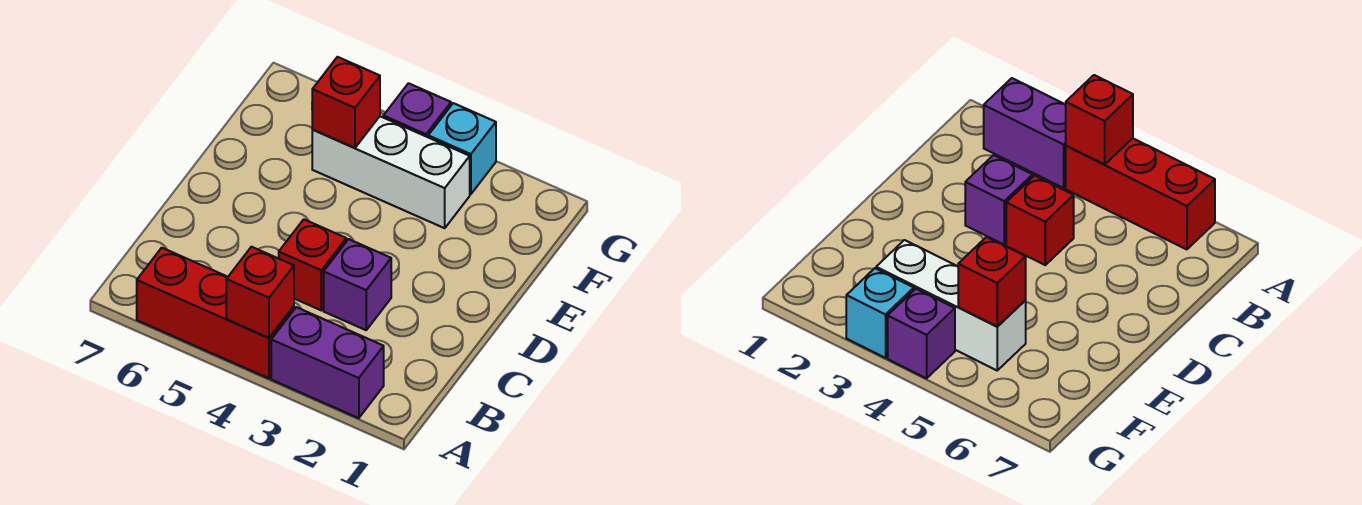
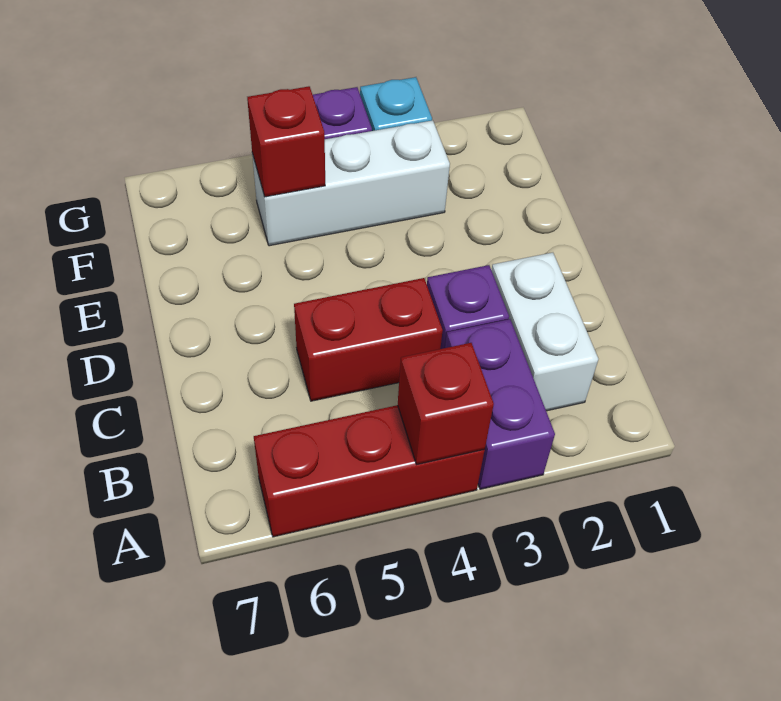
purple 1x2 brick [271,307,384,418] -> purple 1x2 brick turned to [445,319,555,489]
none -> white 1x2 brick [491,253,598,411]
red 1x1 brick [279,219,346,310] -> red 1x2 brick [294,278,443,401]

